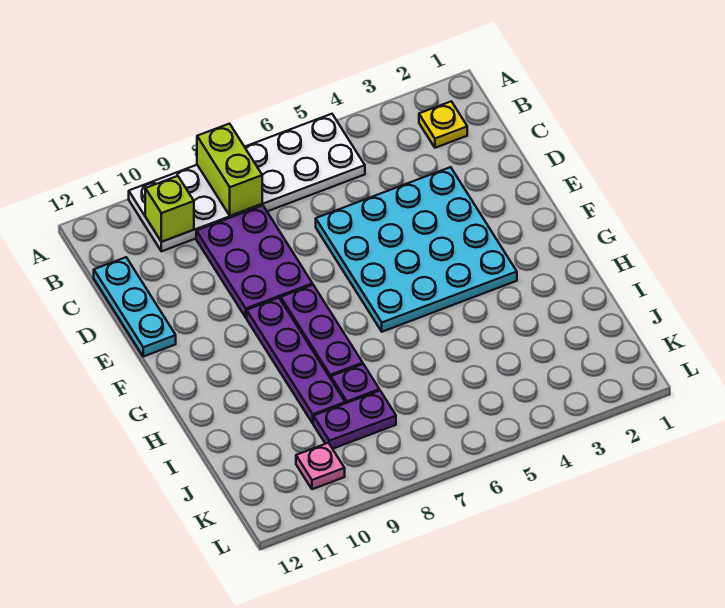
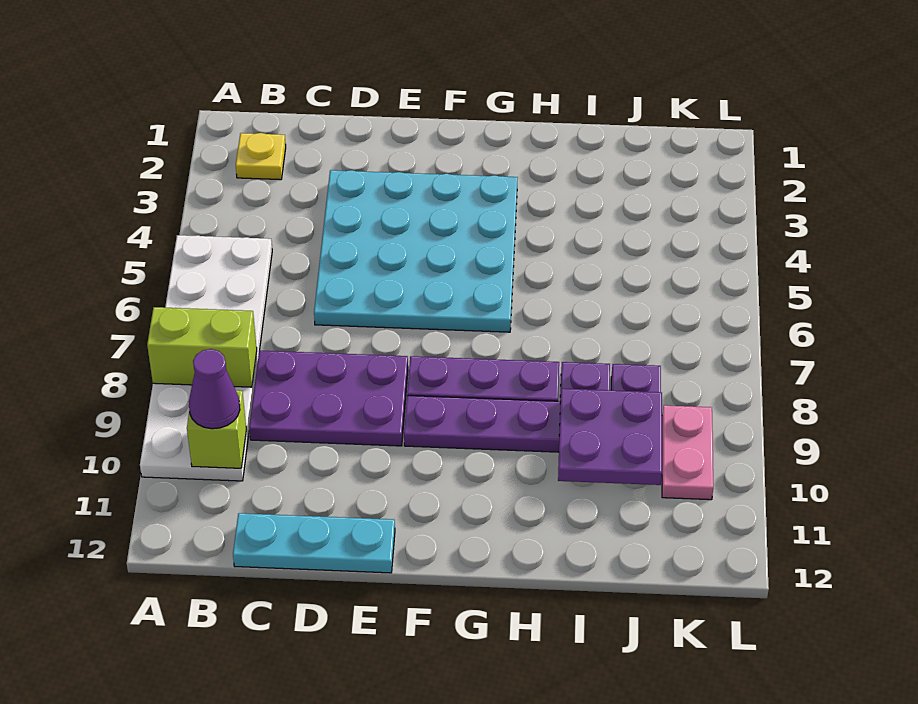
none -> purple 1x1 cone [189,349,240,429]
none -> purple 2x2 plate [558,389,662,485]
pink 1x1 plate [296,443,345,489] -> pink 1x2 plate [662,405,713,500]

